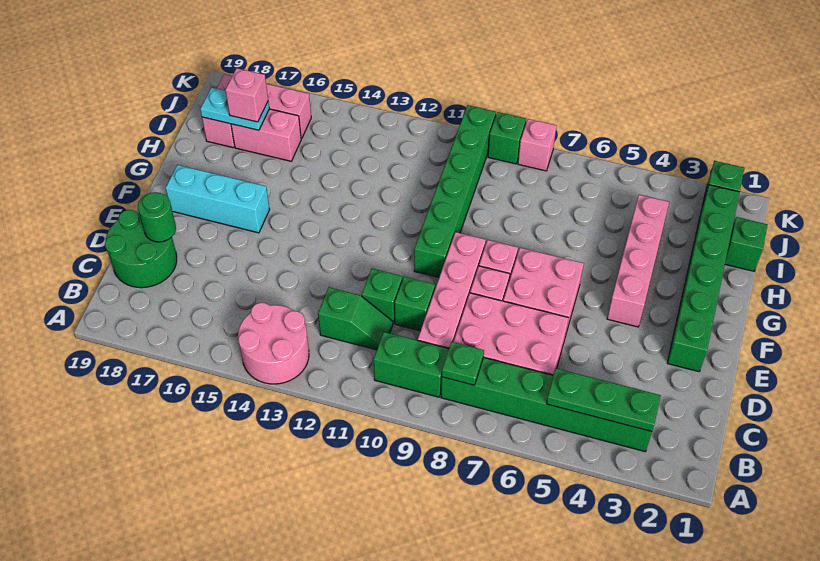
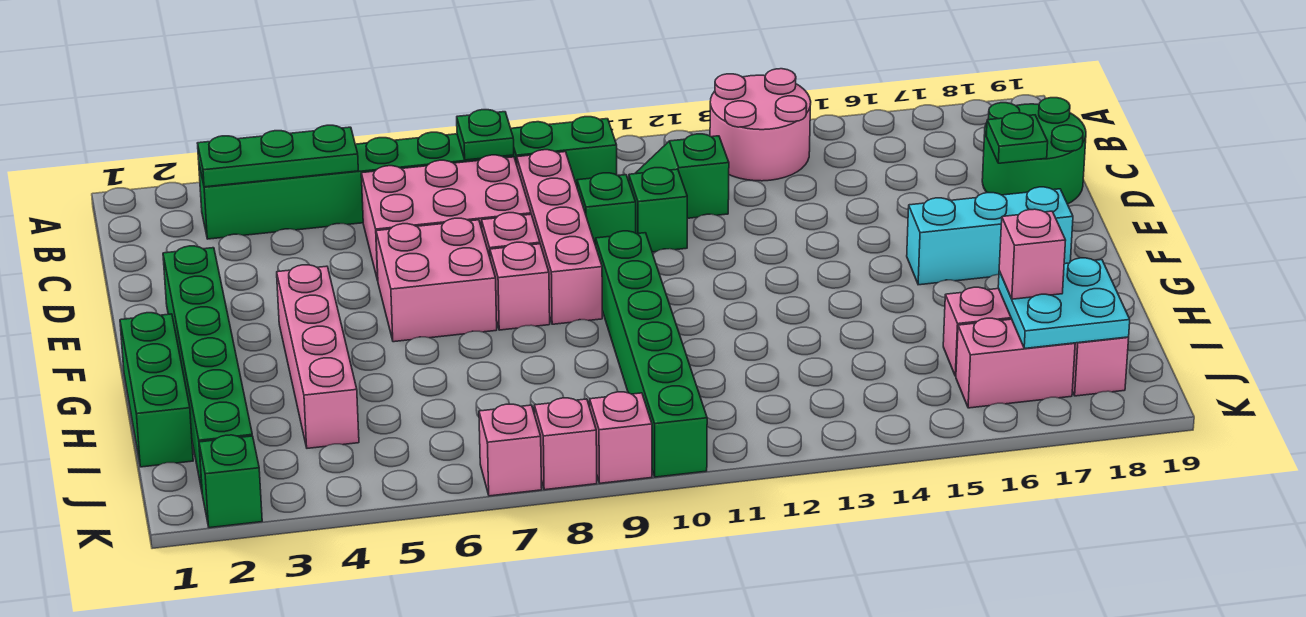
green 1x1 round brick [138,192,176,242] -> green 1x1 plate [986,113,1048,163]
green 1x1 brick [725,217,767,271] -> green 1x3 brick [120,313,193,467]
cyan 1x2 plate [200,87,269,130] -> cyan 2x2 plate [998,258,1130,348]
none -> pink 1x1 brick [479,404,542,496]
green 1x1 brick [488,112,526,164] -> pink 1x1 brick [590,392,652,483]

